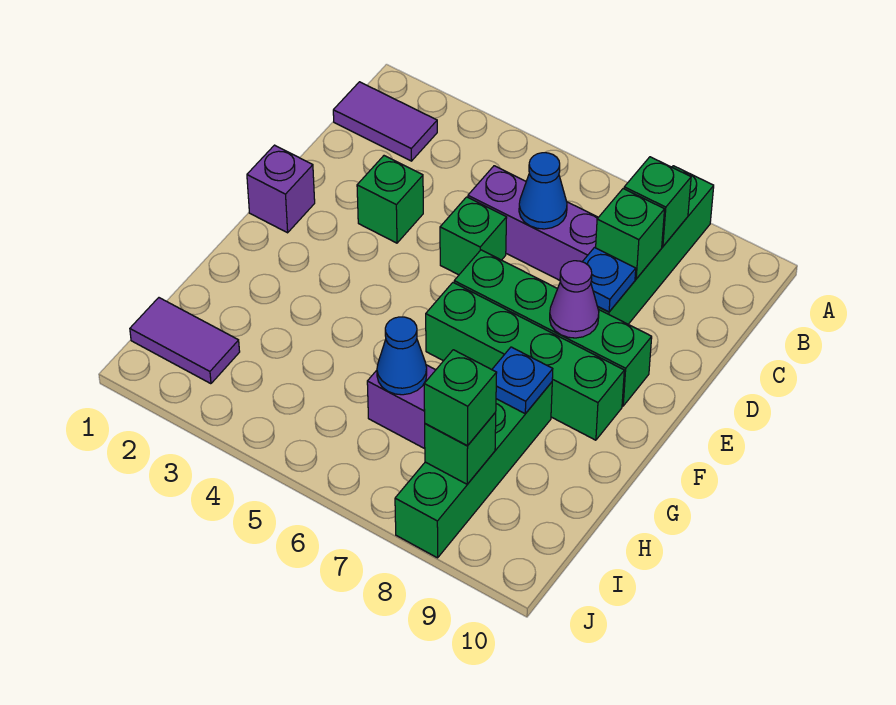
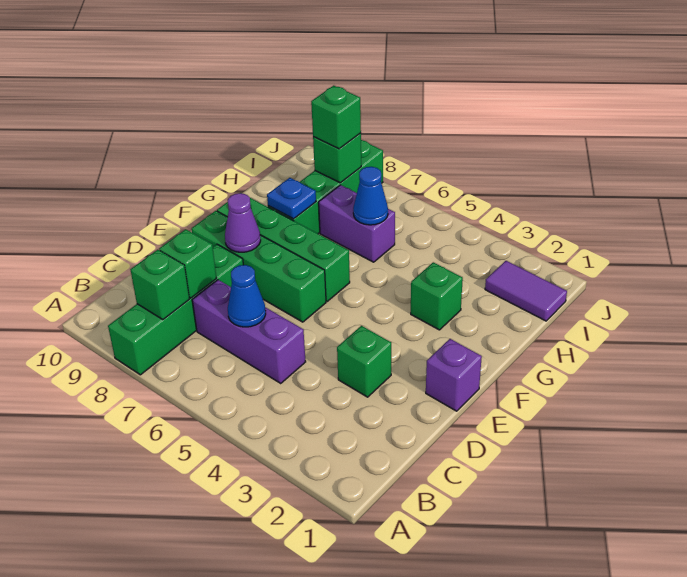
purple 1x2 tile [333,82,437,161] -> none
green 1x1 brick [440,197,507,275] -> green 1x1 brick moved to [411,262,463,330]
blue 1x1 plate [583,248,636,312] -> none

